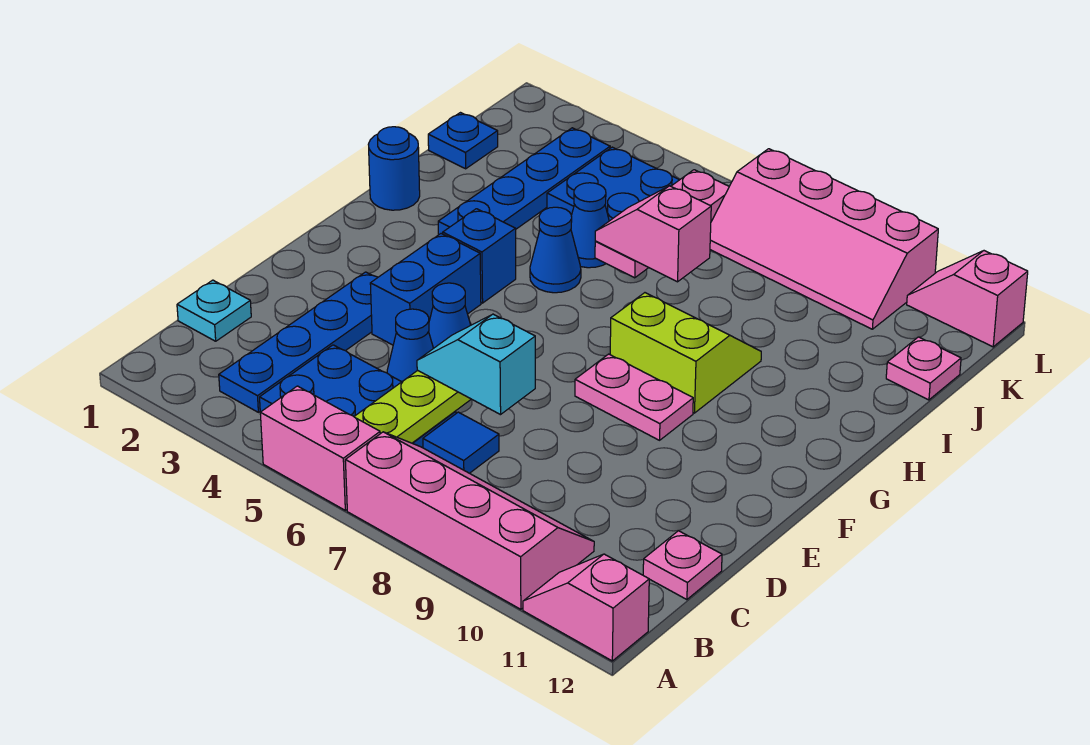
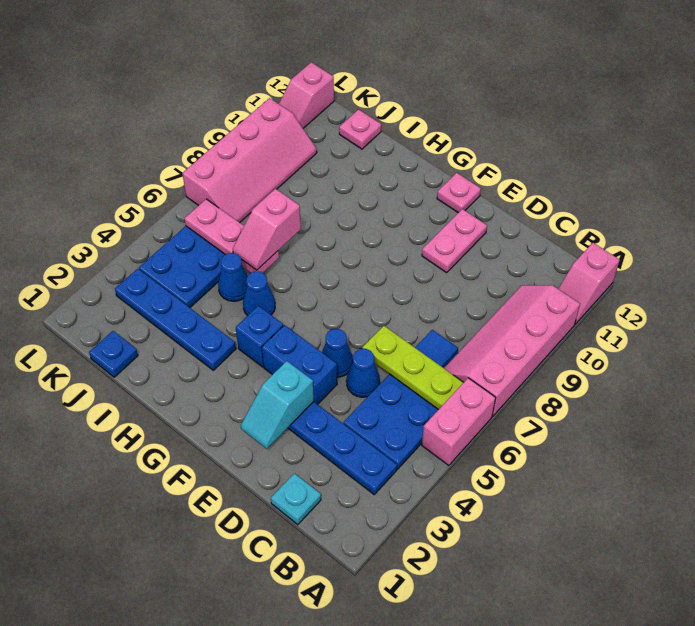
pink 1x1 plate [643,531,722,600] -> pink 1x1 plate moved to [437,173,481,213]
cyan 1x2 slope [417,314,535,415] -> cyan 1x2 slope moved to [241,361,314,449]
pink 1x2 plate [575,354,693,440] -> pink 1x2 plate moved to [422,209,487,273]
lime 2x2 slope [610,293,761,413] -> none
blue 1x1 round brick [368,127,420,210] -> none

